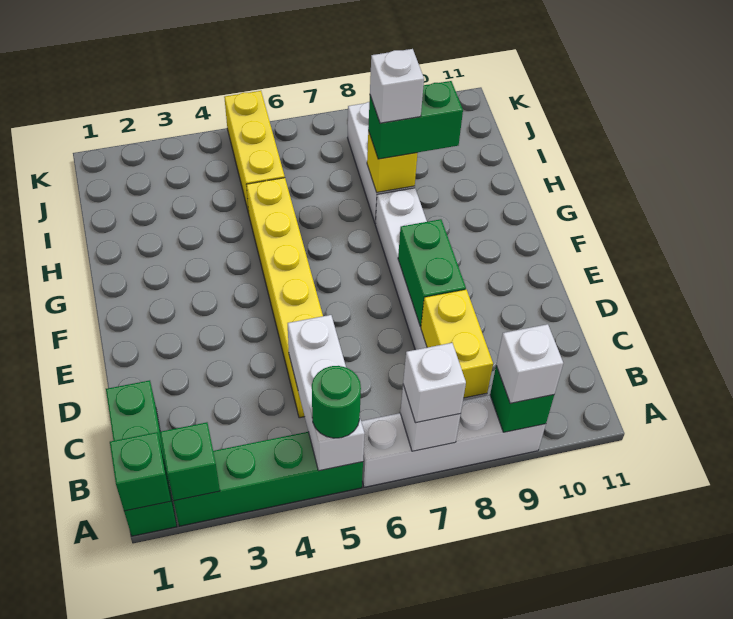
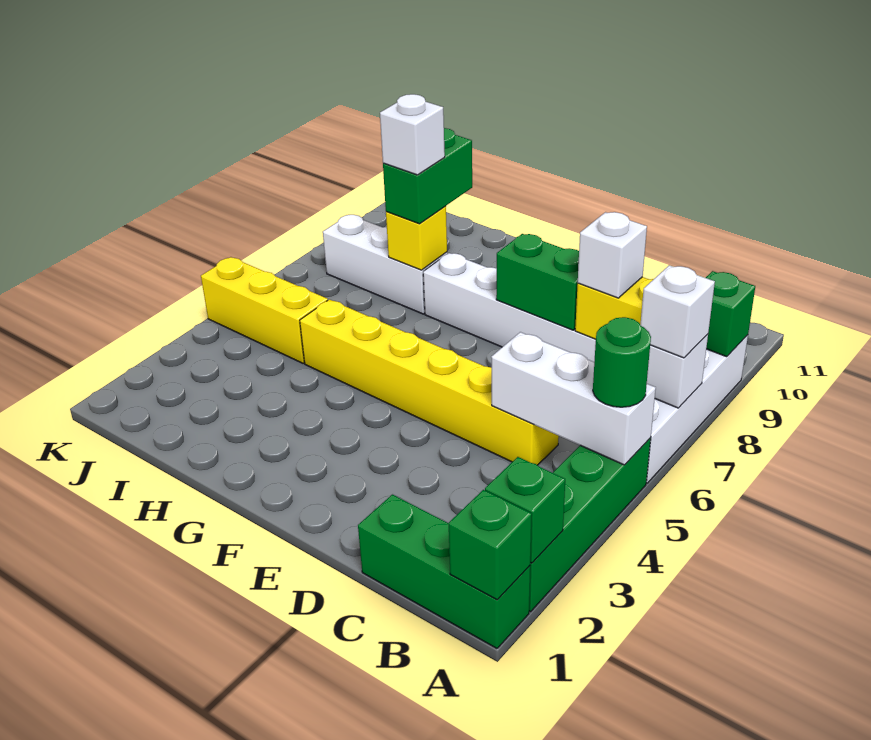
white 1x1 brick [496,324,563,403] -> white 1x1 brick moved to [578,212,647,298]

